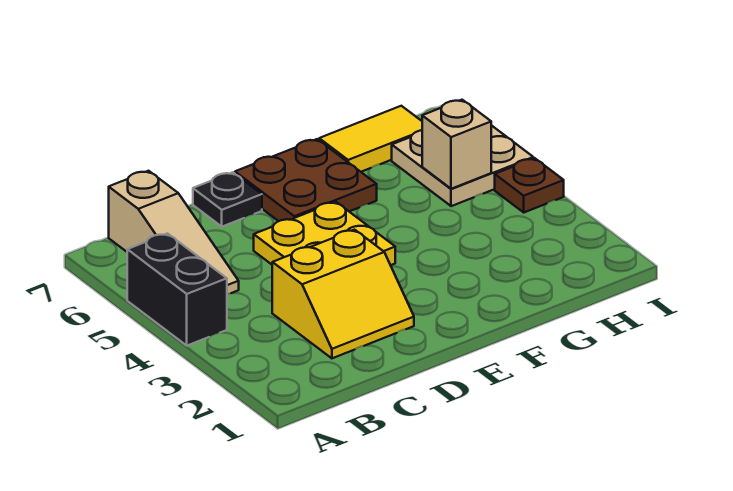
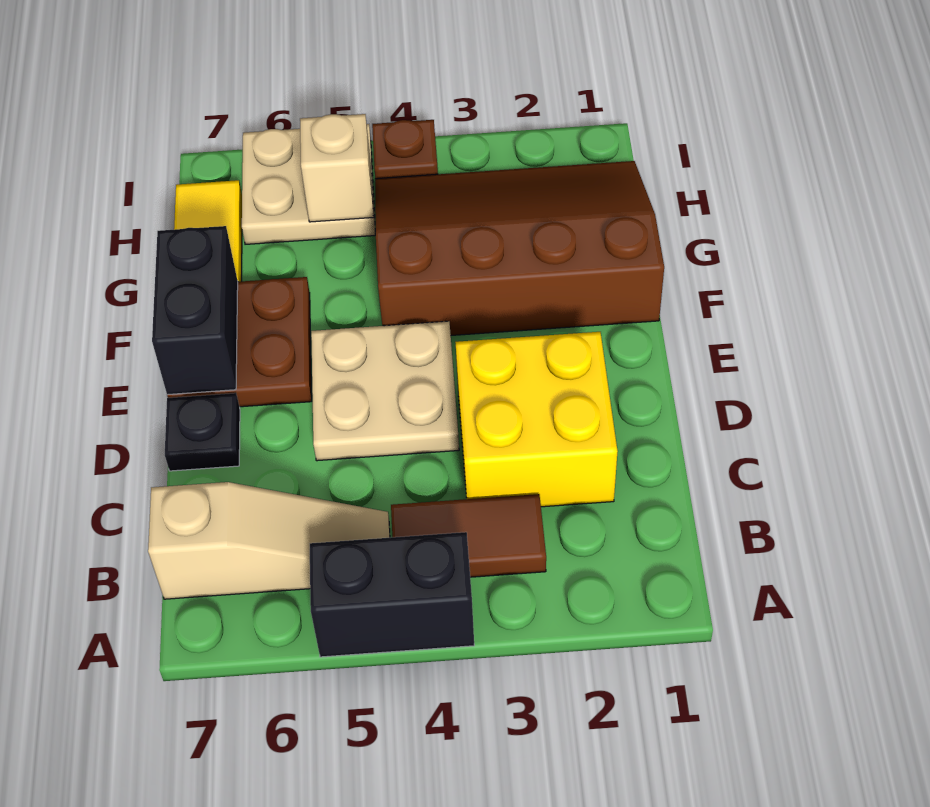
none -> brown 1x2 tile [391,494,546,577]
yellow 2x2 slope [272,230,414,358] -> yellow 2x2 brick [455,332,618,507]
yellow 2x2 plate [254,202,395,265] -> tan 2x2 plate [311,321,459,461]
none -> black 1x2 brick [152,226,238,395]
none -> brown 3x4 slope [375,161,664,335]

